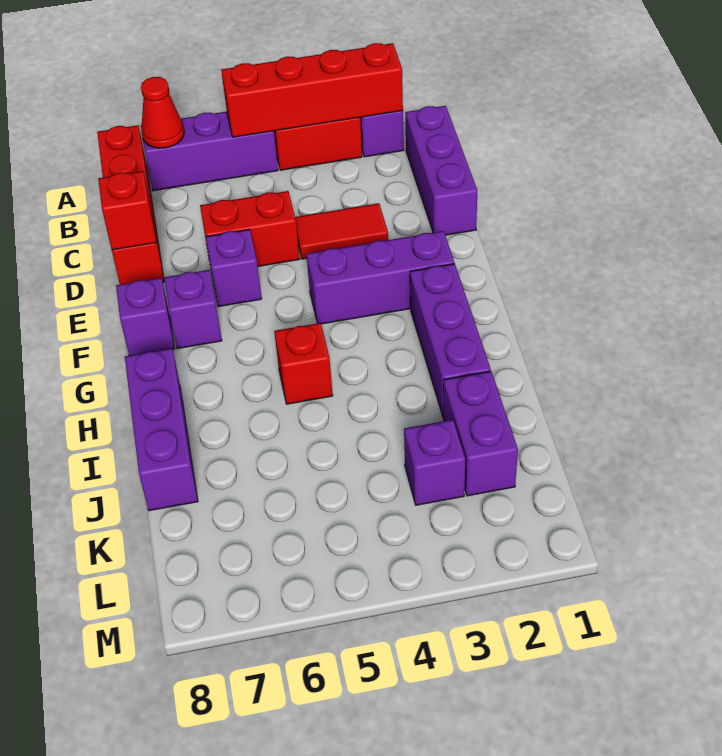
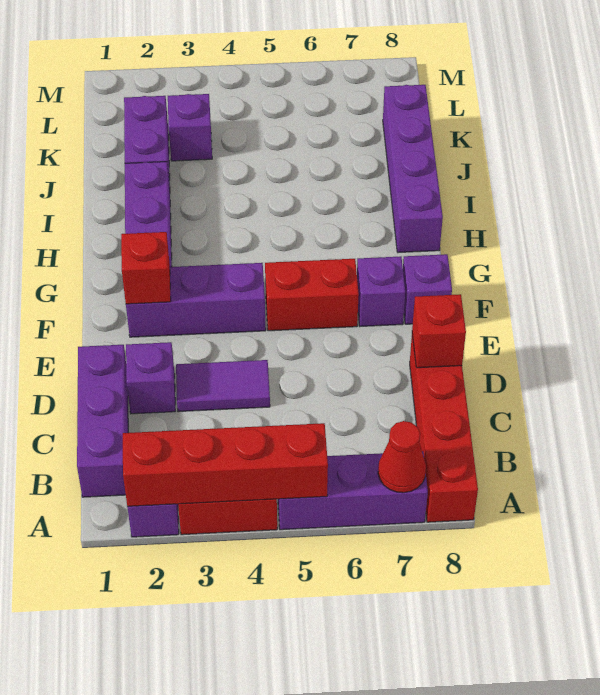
red 1x2 tile [295,203,388,259] -> purple 1x2 tile [176,360,270,412]
red 1x2 brick [200,191,300,267] -> red 1x2 brick moved to [265,259,359,331]
purple 1x1 brick [206,229,262,307] -> purple 1x1 brick moved to [126,342,175,414]
red 1x1 brick [274,323,333,404] -> red 1x1 brick moved to [121,232,171,304]
purple 1x3 brick [125,348,198,511] -> purple 1x4 brick [383,85,443,253]

